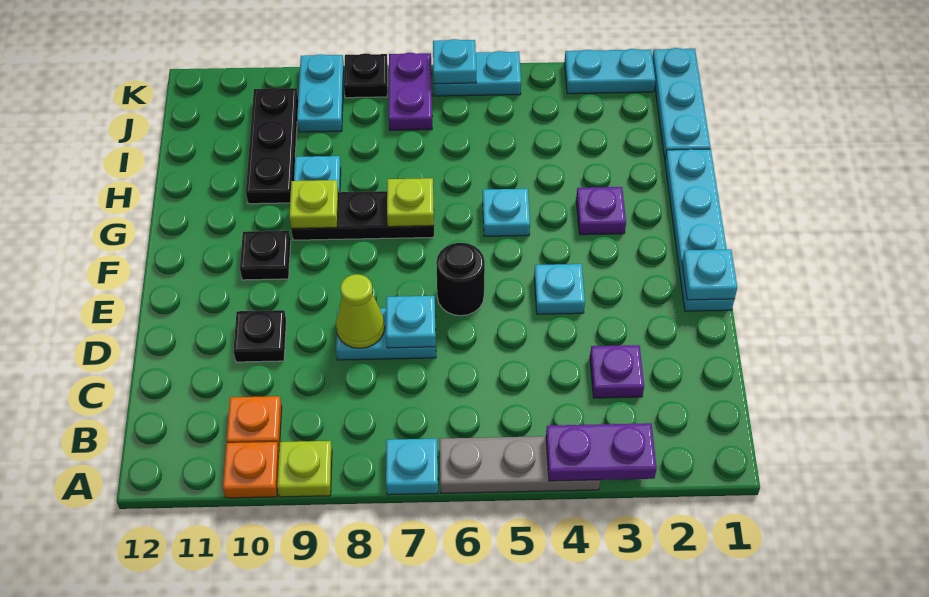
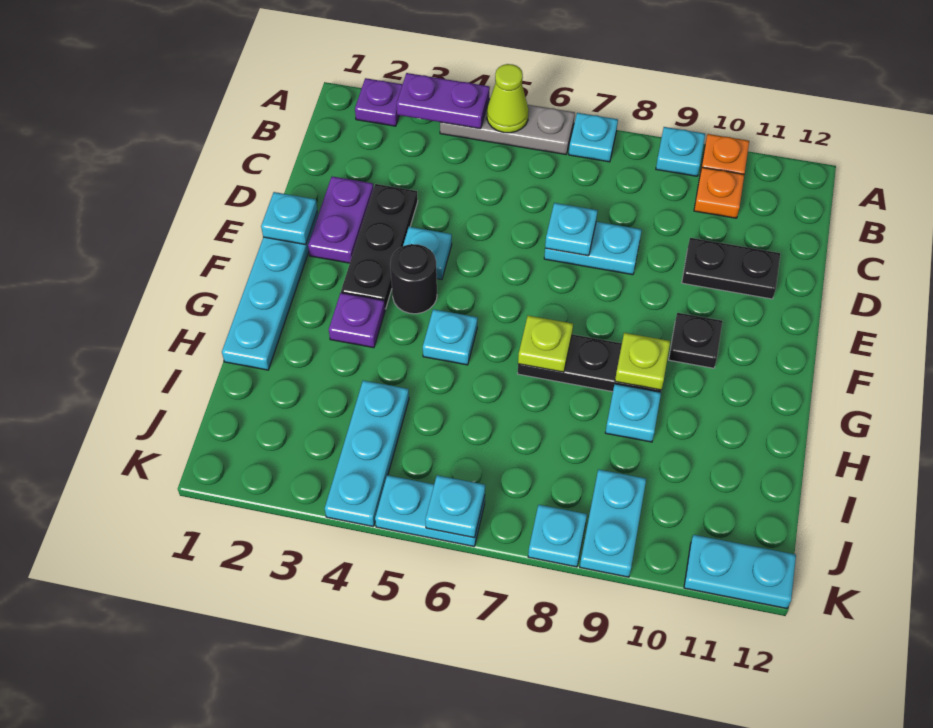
lime 1x1 plate [277,441,332,497] -> cyan 1x1 plate [656,127,705,176]
purple 1x1 plate [590,345,644,398] -> purple 1x1 plate moved to [355,78,402,126]
lime 1x1 cone [336,274,385,348] -> lime 1x1 cone moved to [487,64,529,133]
black 1x1 plate [234,310,286,362] -> black 1x2 plate [682,238,780,299]
black 1x1 round brick [436,243,485,316] -> black 1x1 round brick moved to [390,244,437,314]
black 1x3 plate [246,88,298,204] -> black 1x3 plate moved to [341,184,418,309]
cyan 1x3 plate [652,48,711,159] -> cyan 1x3 plate moved to [325,380,409,526]
purple 1x2 plate [389,53,432,130] -> purple 1x2 plate moved to [308,176,374,263]
cyan 1x2 plate [564,49,655,94] -> cyan 1x2 plate moved to [684,535,796,609]
black 1x1 plate [344,53,388,98] -> cyan 1x1 plate [528,505,587,567]

